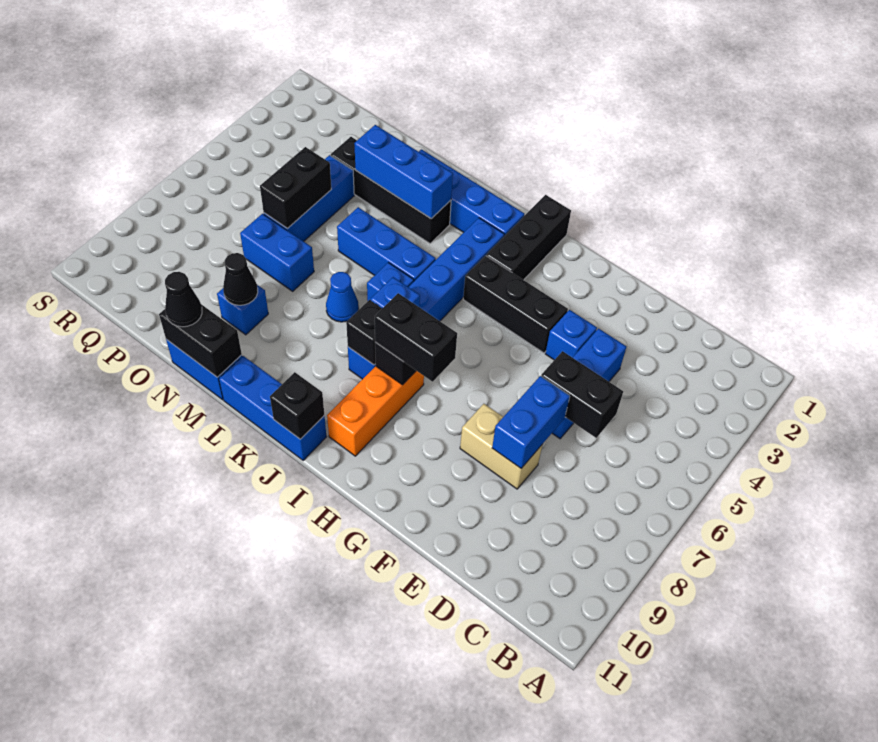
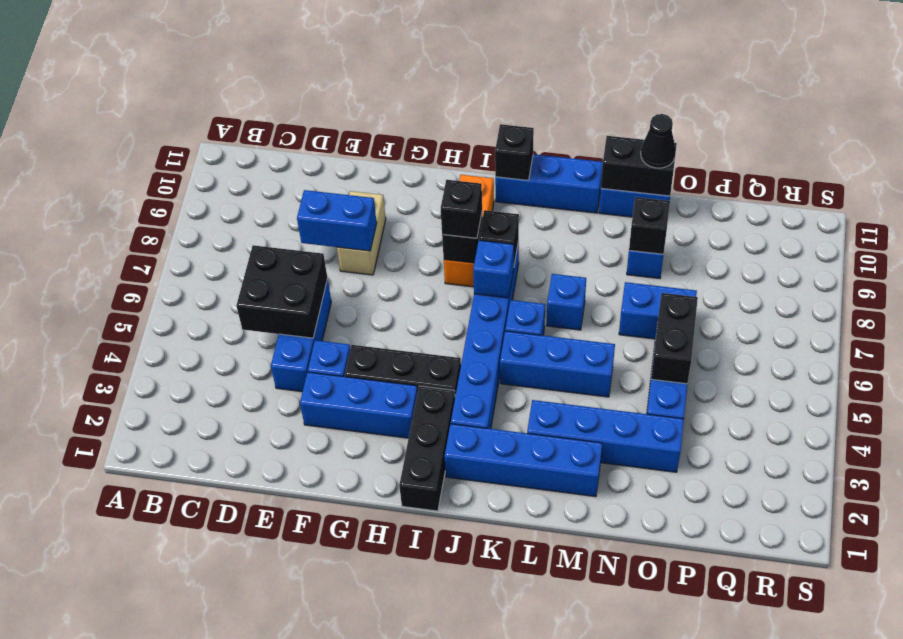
black 1x2 brick [541,351,623,438] -> black 2x2 brick [236,245,328,338]
blue 1x2 brick [492,376,570,468] -> blue 1x2 brick turned to [297,190,377,251]
tan 1x2 brick [460,404,542,489] -> tan 1x2 brick turned to [337,191,386,275]
black 1x2 brick [375,293,457,382] -> black 1x1 brick [441,180,482,238]
black 1x4 brick [331,137,451,243] -> blue 1x4 brick [527,400,684,472]
blue 1x3 brick [354,125,453,219] -> blue 1x3 brick moved to [300,372,418,438]
blue 1x1 cone [326,272,359,322] -> blue 1x1 brick [547,274,586,330]
black 1x1 cone [223,253,258,305] -> black 1x1 brick [629,197,670,254]

